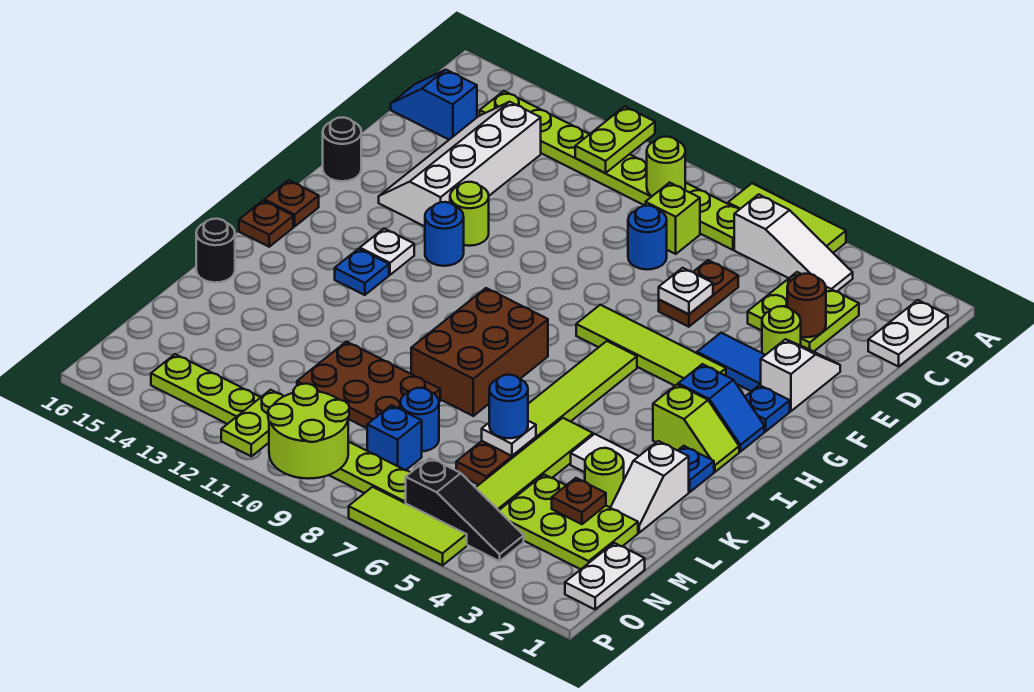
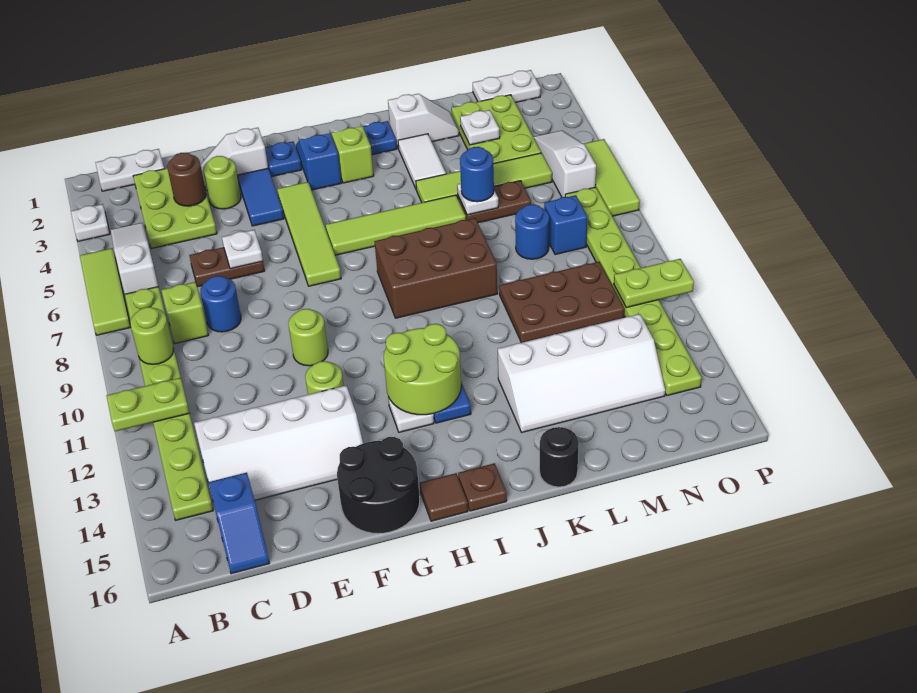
none -> white 1x1 plate [71,204,110,241]
lime 2x2 plate [748,272,859,352] -> lime 2x3 plate [133,168,217,249]
black 1x1 round brick [323,117,361,181] -> black 2x2 round brick [337,437,420,534]
blue 1x1 round brick [425,202,464,266] -> none
brown 1x1 plate [264,180,319,227] -> brown 1x1 tile [420,473,468,521]
none -> white 2x4 slope [498,314,665,432]
lime 1x1 round brick [585,448,624,507] -> lime 1x1 round brick moved to [288,309,328,366]
brown 2x3 plate [297,342,440,428] -> brown 2x3 plate turned to [499,262,624,343]
brown 1x1 plate [552,478,606,524] -> white 1x1 plate [460,110,500,145]
black 1x3 slope [406,458,524,561] -> white 1x3 slope [534,131,596,197]
lime 2x2 round brick [268,384,349,479] -> lime 2x2 round brick moved to [384,324,461,415]

